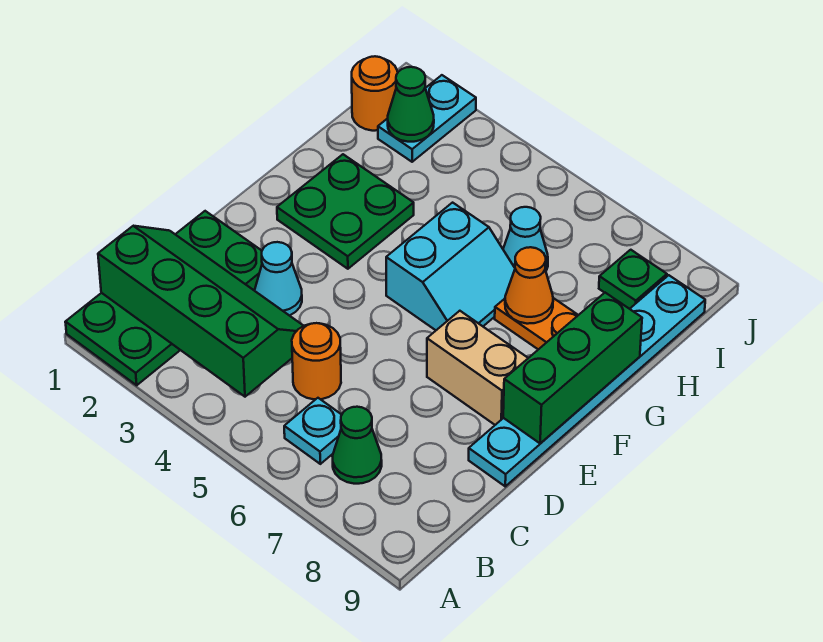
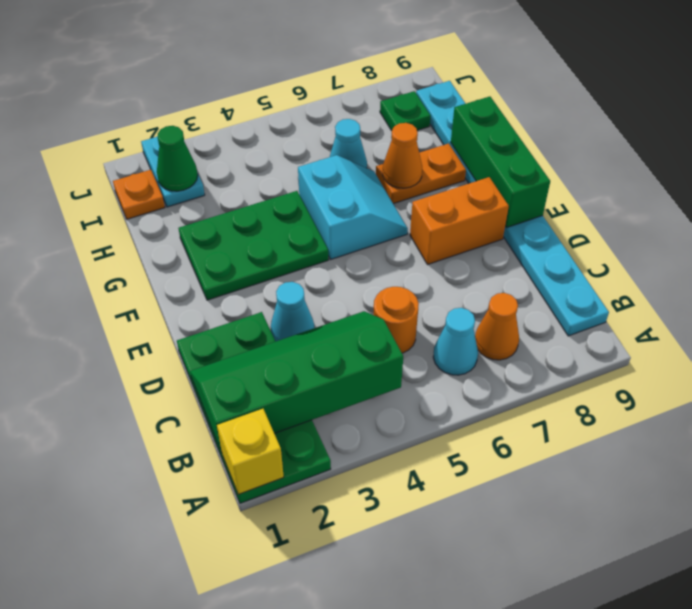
none -> yellow 1x1 brick [217,409,284,494]
cyan 1x1 plate [284,398,342,464] -> cyan 1x1 cone [433,308,478,375]
green 1x1 cone [332,407,382,484] -> orange 1x1 cone [475,293,519,360]
cyan 1x6 plate [469,275,705,486] -> cyan 1x8 plate [416,81,609,336]
tan 1x2 brick [427,311,528,425] -> orange 1x2 brick [410,177,509,265]
green 2x2 plate [277,154,414,269] -> green 2x3 plate [179,191,329,300]
orange 1x1 round brick [352,56,398,131] -> orange 1x1 plate [113,170,165,219]

